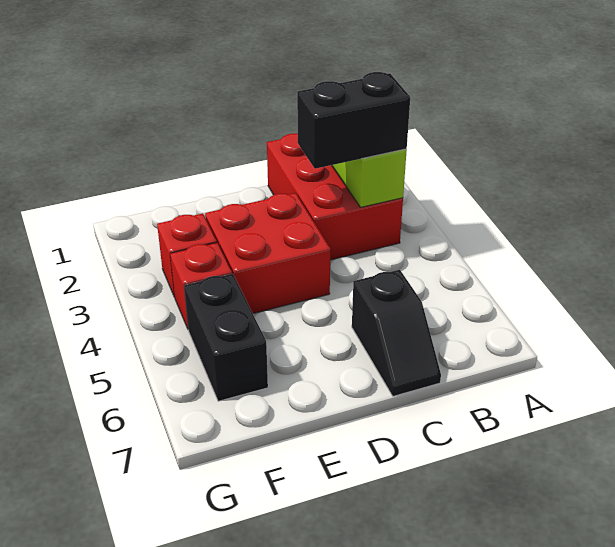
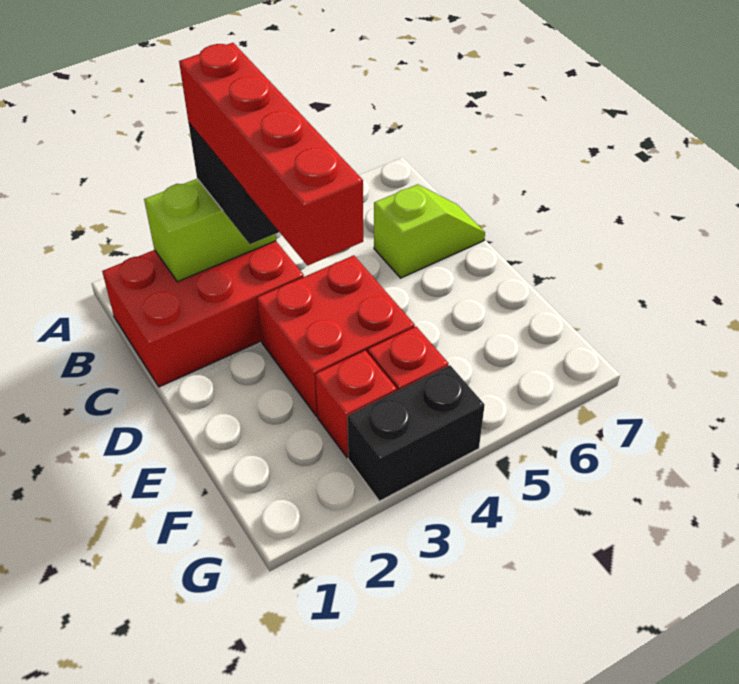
none -> red 1x4 brick [179,43,363,266]
black 1x2 slope [352,270,441,396] -> lime 1x2 slope [374,184,485,278]
black 1x2 brick [184,274,268,401] -> black 1x2 brick moved to [347,365,485,501]

